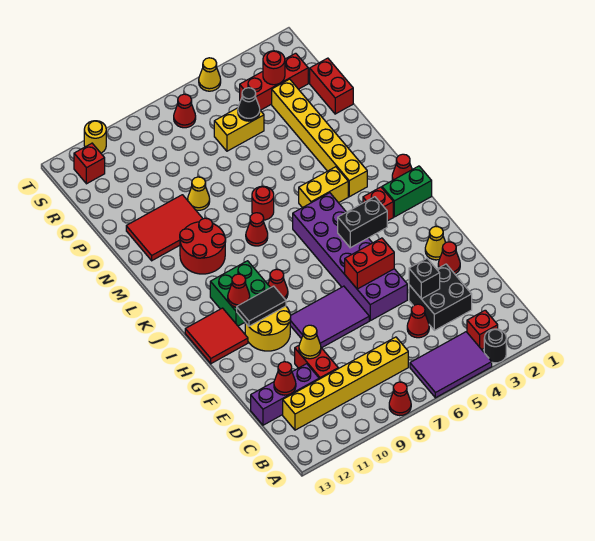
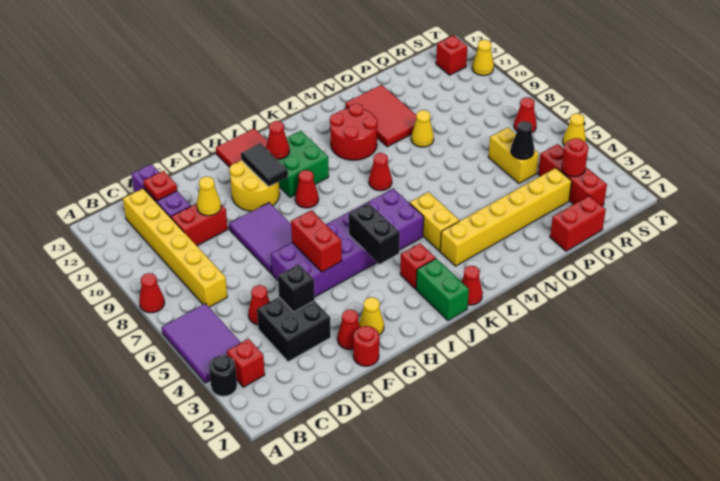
red 1x1 cone [274,362,296,395] -> red 1x1 plate [143,171,177,201]
red 1x1 round brick [252,186,274,220] -> red 1x1 round brick moved to [353,326,379,366]
yellow 1x1 round brick [84,121,106,153] -> yellow 1x1 cone [472,40,494,76]

